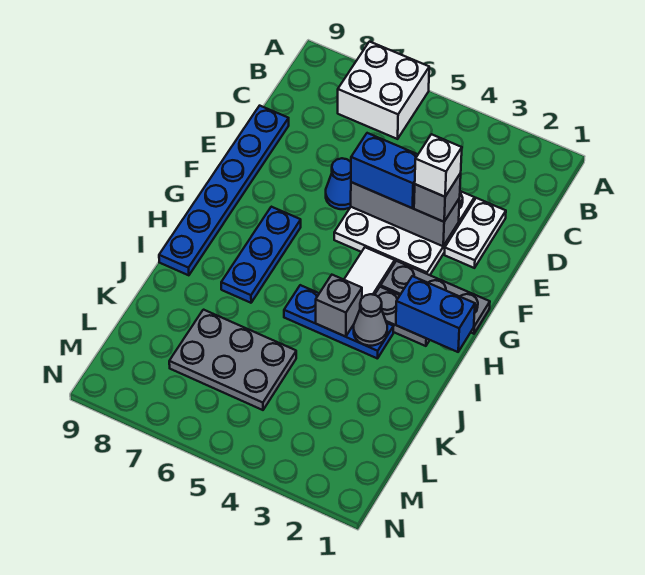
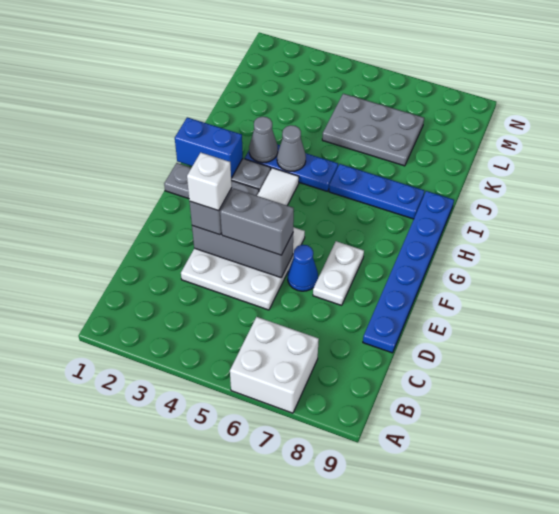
white 1x2 plate [445,198,506,268] -> white 1x2 plate moved to [313,241,364,305]
blue 1x2 brick [351,133,418,208] -> grey 1x2 brick [220,188,294,255]
blue 1x3 plate [221,207,301,303] -> blue 1x3 plate turned to [329,164,424,219]
grey 1x1 brick [316,275,362,337] -> grey 1x1 cone [277,125,306,171]

